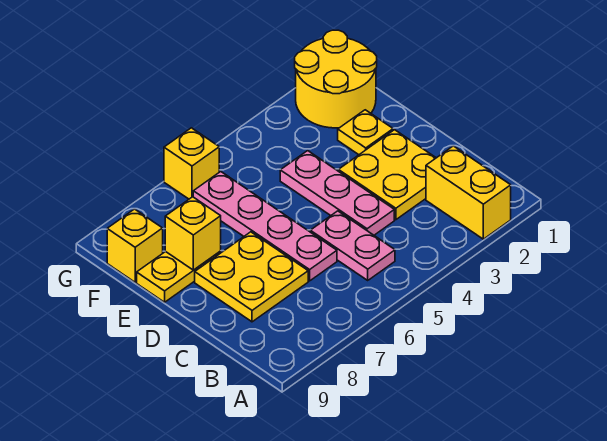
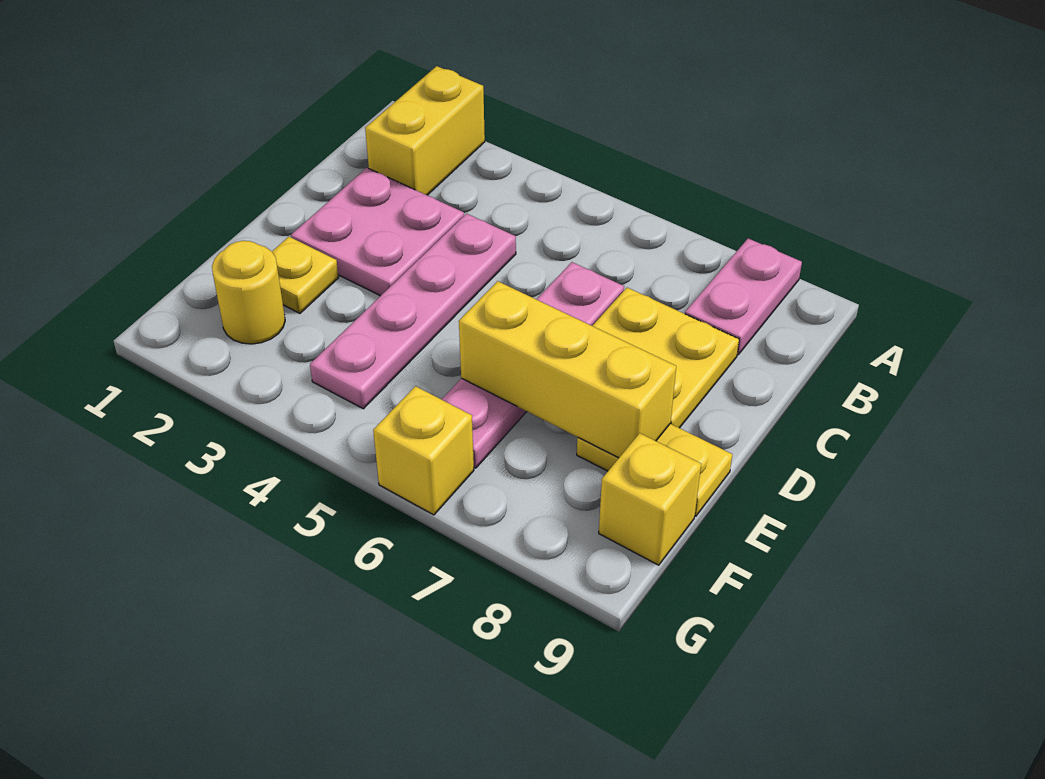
pink 1x2 plate [310,211,395,280] -> pink 1x2 plate moved to [685,238,802,355]
yellow 2x2 plate [338,130,436,220] -> pink 2x2 plate [291,168,464,296]
pink 1x3 plate [280,151,394,235] -> pink 1x4 plate [310,214,516,409]
yellow 1x1 brick [165,197,221,270] -> yellow 1x3 brick [459,281,676,458]
yellow 2x2 round brick [295,30,377,128] -> yellow 1x1 round brick [212,241,285,344]

